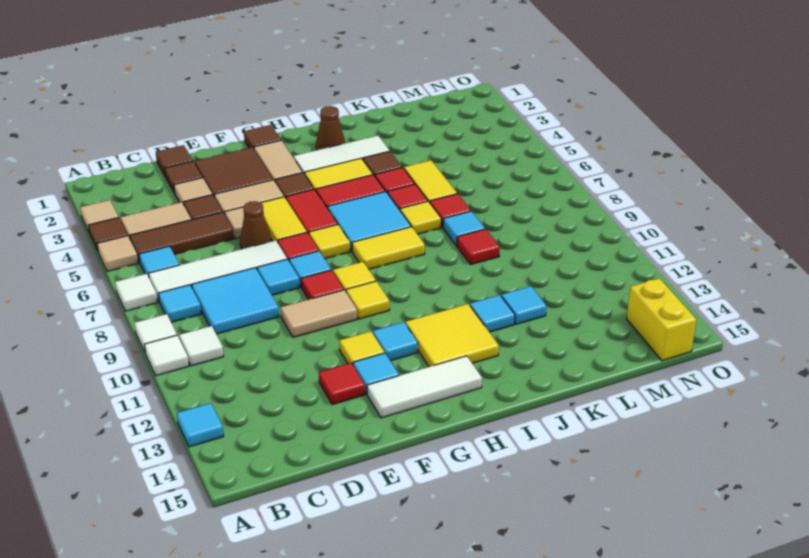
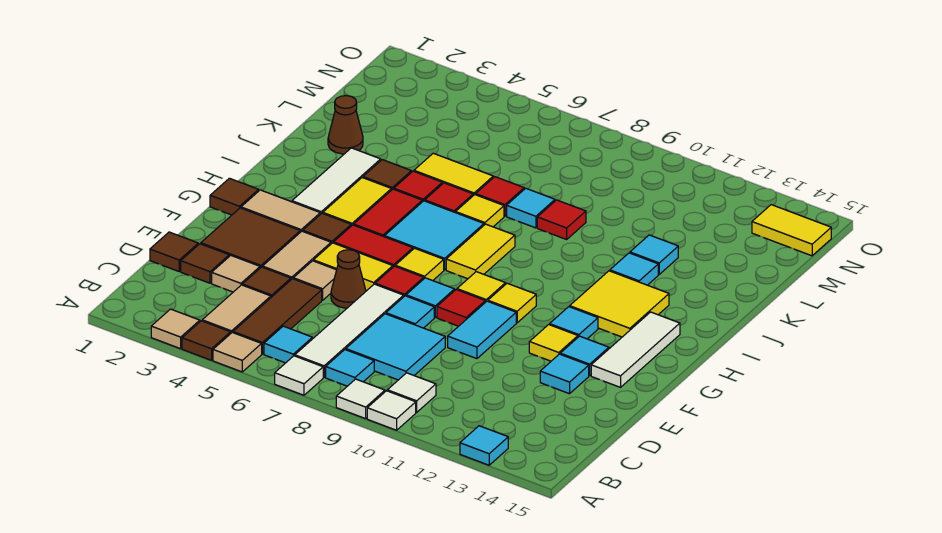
tan 1x2 tile [281,290,357,337] -> cyan 1x2 tile [448,301,516,359]
red 1x1 tile [319,363,365,405] -> cyan 1x1 tile [540,354,589,394]
brown 1x1 cone [316,106,345,150] -> brown 1x1 cone moved to [328,96,363,154]
yellow 1x2 brick [627,278,696,361] -> yellow 1x2 tile [752,205,831,256]

